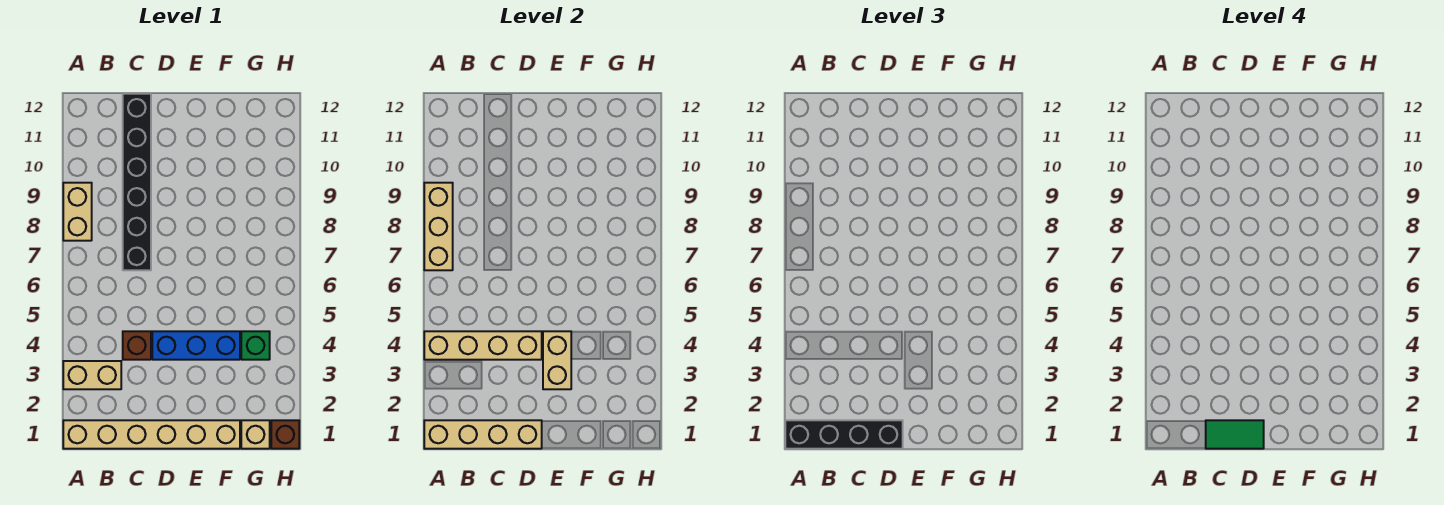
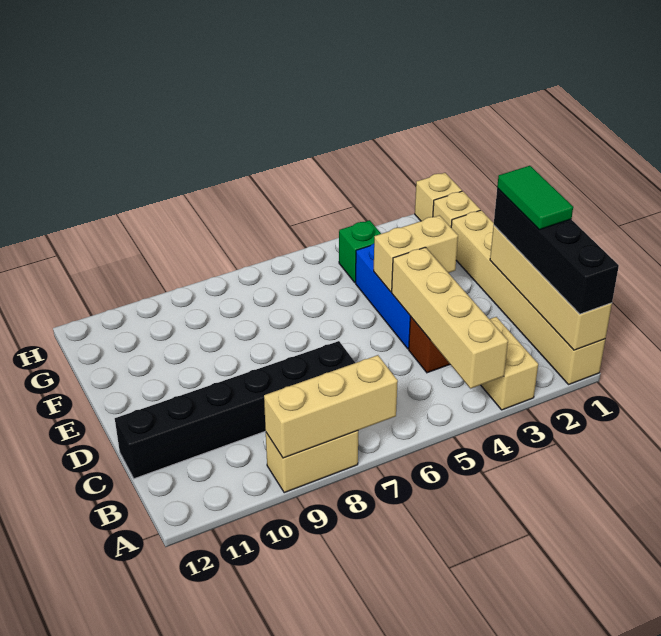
brown 1x1 brick [271,420,299,449] -> tan 1x1 brick [415,173,462,221]

